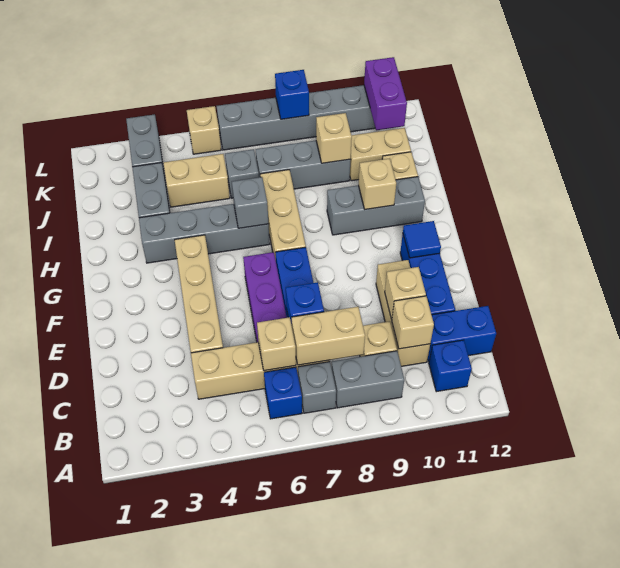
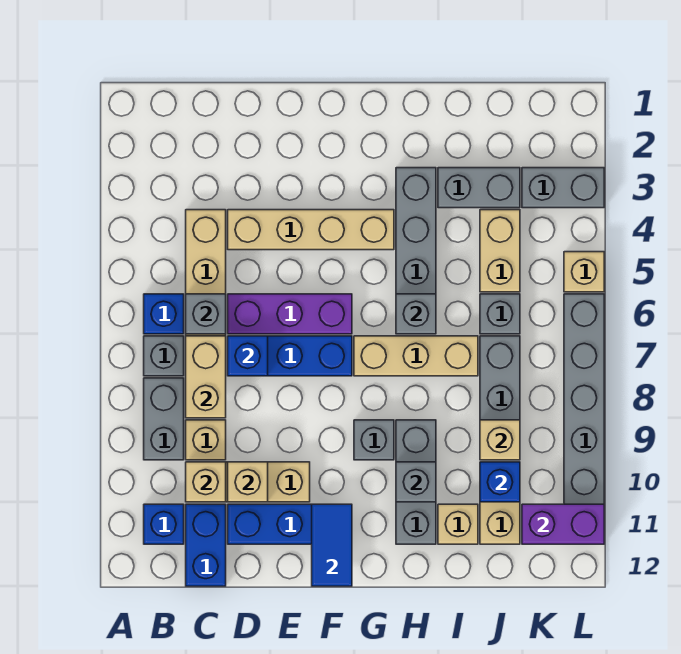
tan 1x1 brick [257,317,296,371] -> grey 1x1 brick [186,294,226,334]
blue 1x1 tile [403,221,441,258] -> blue 1x2 tile [312,504,352,586]
none -> grey 1x1 brick [354,420,394,460]
tan 1x1 brick [358,158,396,210] -> grey 1x1 brick [396,462,436,502]
blue 1x1 brick [275,70,309,119] -> blue 1x1 brick moved to [480,462,520,502]

